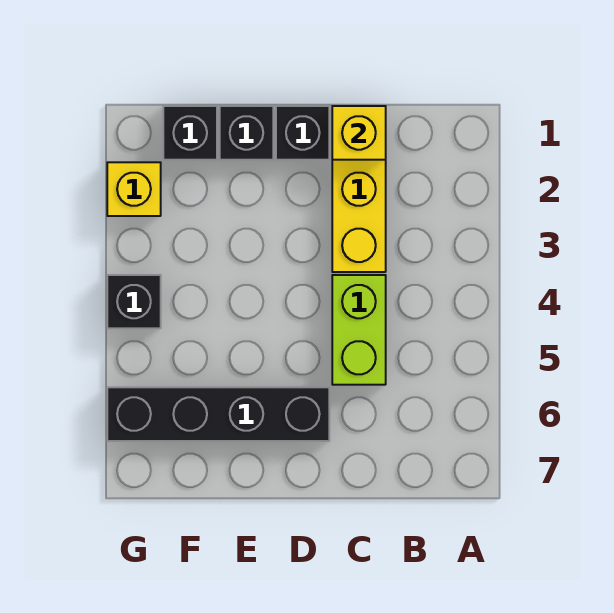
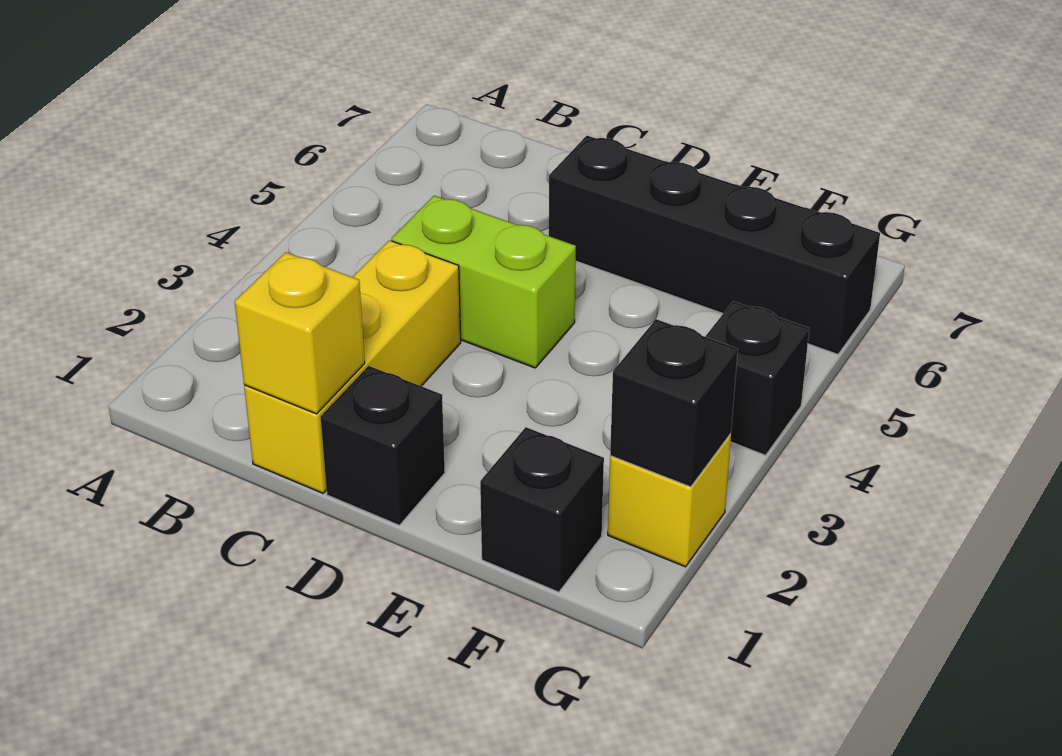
lime 1x2 brick [332,275,386,385] -> lime 1x2 brick turned to [392,196,576,368]
black 1x1 brick [220,106,273,160] -> black 1x1 brick moved to [610,319,738,487]

